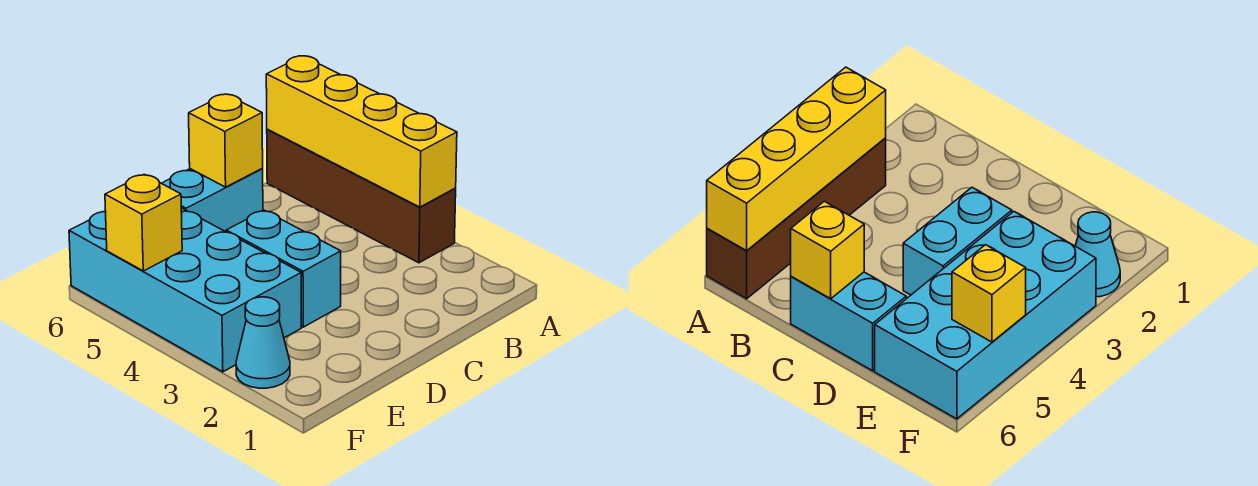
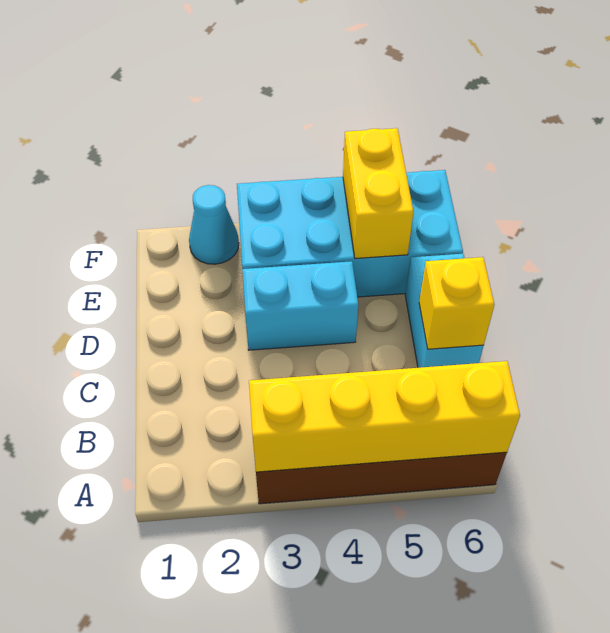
yellow 1x1 brick [105,174,182,271] -> yellow 1x2 brick [343,128,413,259]

